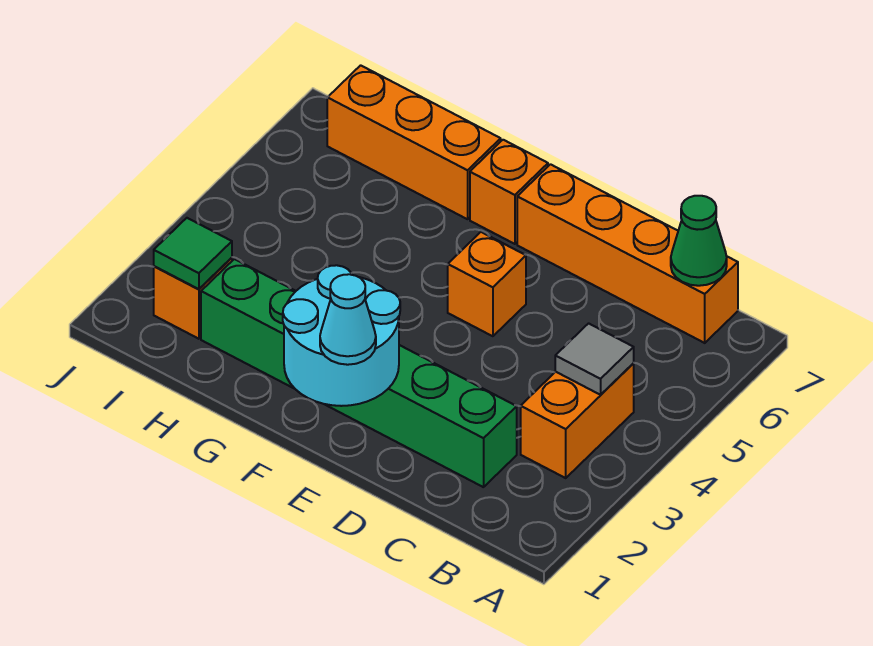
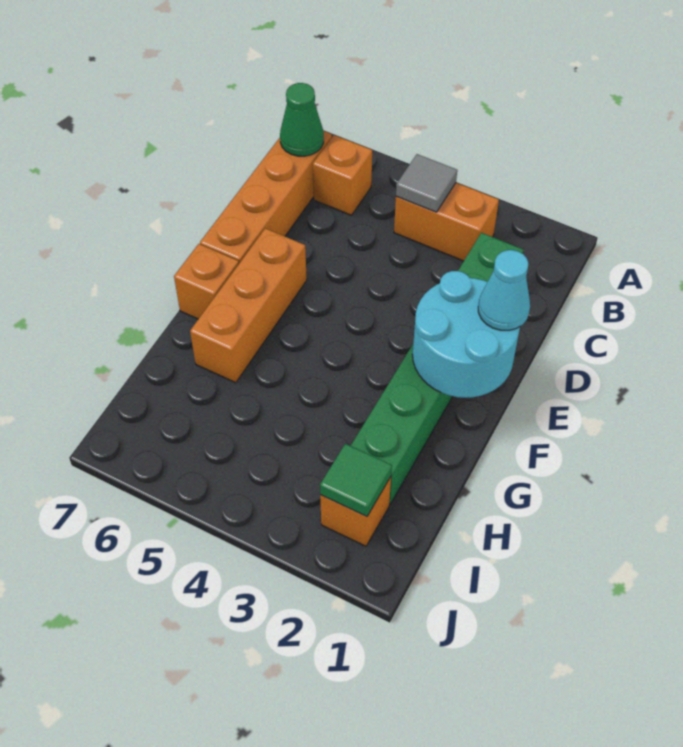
orange 1x1 brick [448,232,526,336] -> orange 1x1 brick moved to [313,135,372,215]
orange 1x3 brick [327,65,501,219] -> orange 1x3 brick moved to [190,228,307,383]

